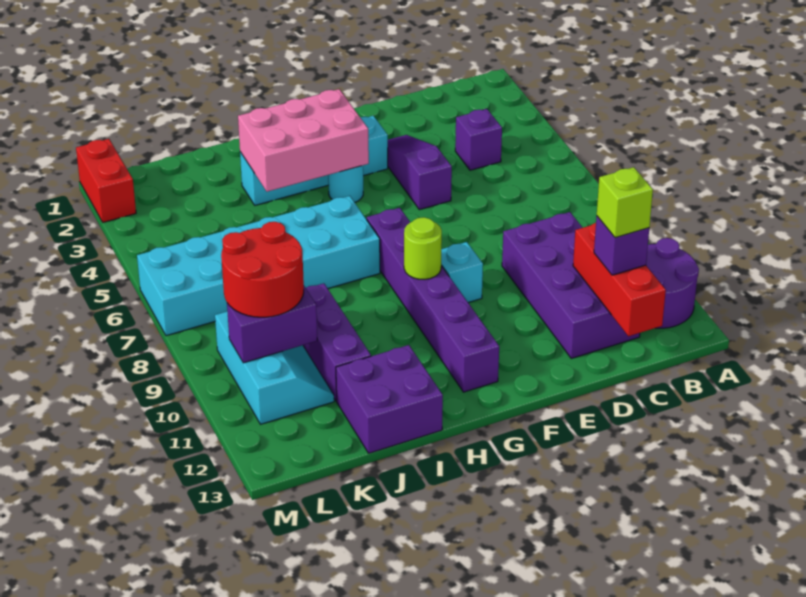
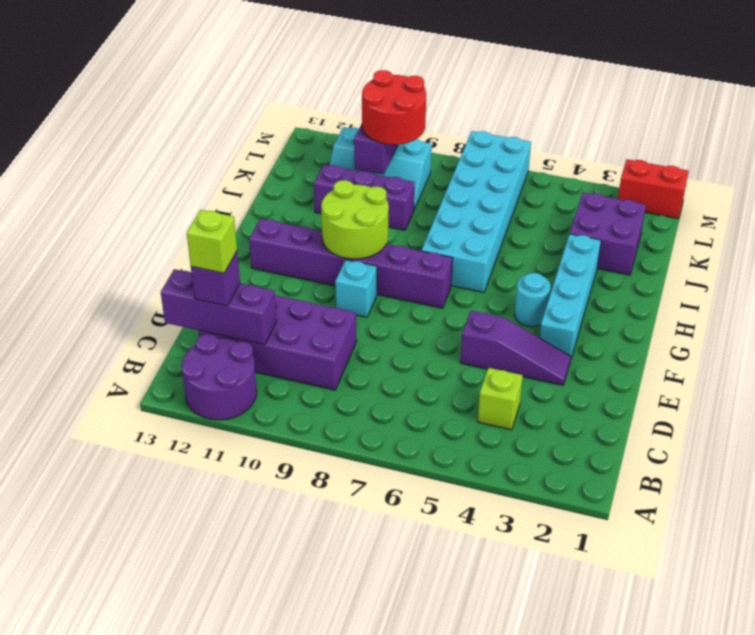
purple 1x1 brick [455,109,502,170] -> lime 1x1 brick [478,368,523,430]
red 1x3 brick [573,223,666,336] -> purple 1x3 brick [161,269,277,345]
pink 2x3 brick [238,89,369,192] -> none
lime 1x1 round brick [404,217,442,279] -> lime 2x2 round brick [321,180,389,259]
purple 2x2 brick [336,345,443,453] -> purple 2x2 brick moved to [570,193,646,275]

